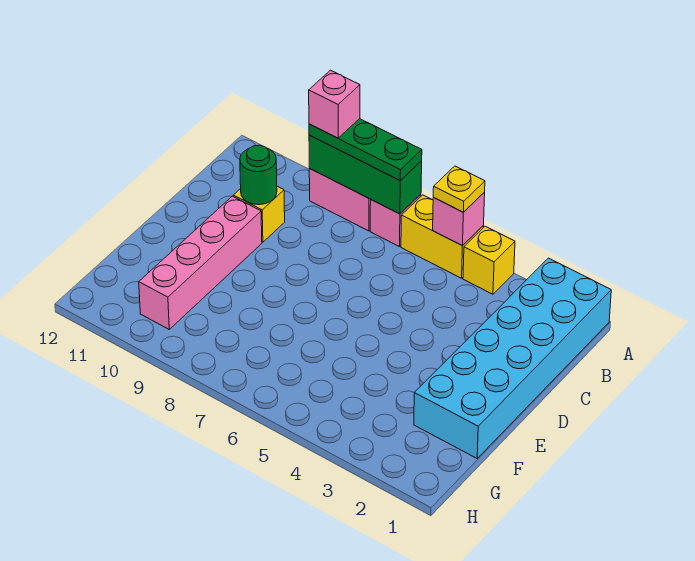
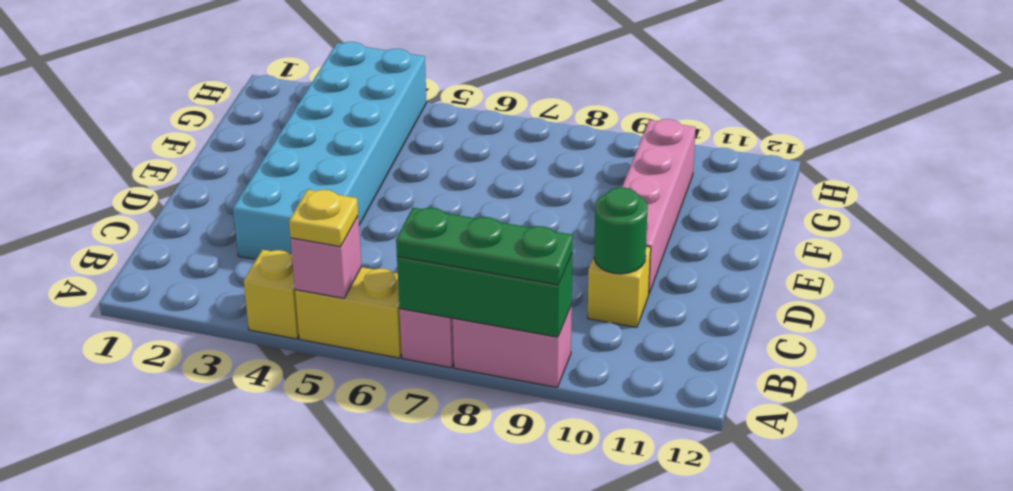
cyan 2x6 brick [414,258,611,458] -> cyan 2x6 brick moved to [233,42,427,259]
pink 1x1 brick [309,70,360,138] -> none

